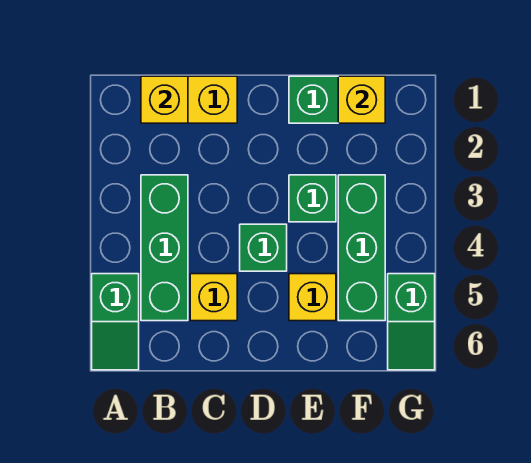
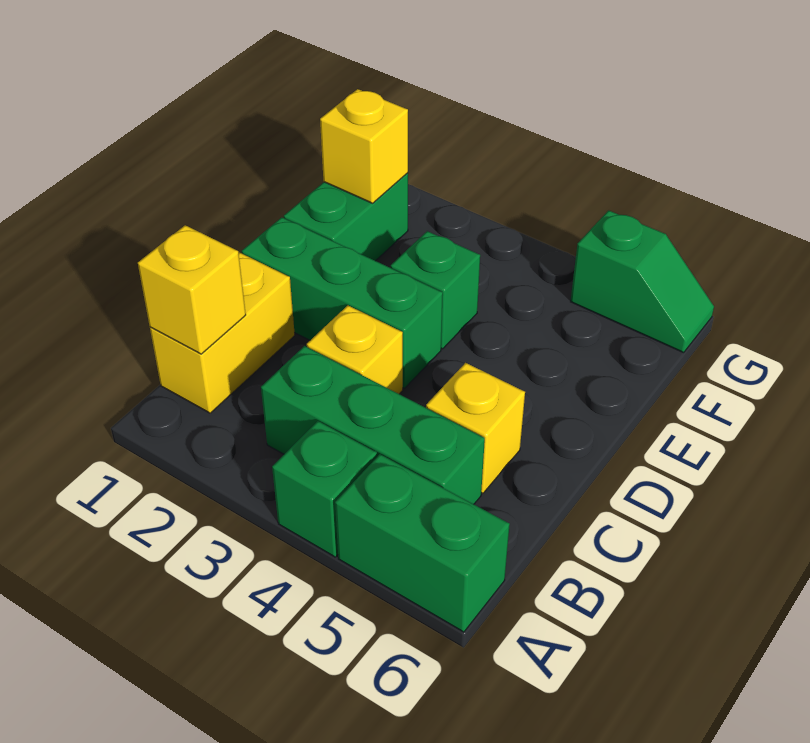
green 1x2 slope [92,274,139,370] -> green 1x2 brick [335,454,510,632]
green 1x1 brick [240,224,287,271] -> green 1x1 brick moved to [272,421,377,557]
yellow 1x1 brick [289,274,336,321] -> yellow 1x1 brick moved to [307,306,403,394]
green 1x3 brick [338,175,385,321] -> green 1x3 brick moved to [242,217,443,388]

